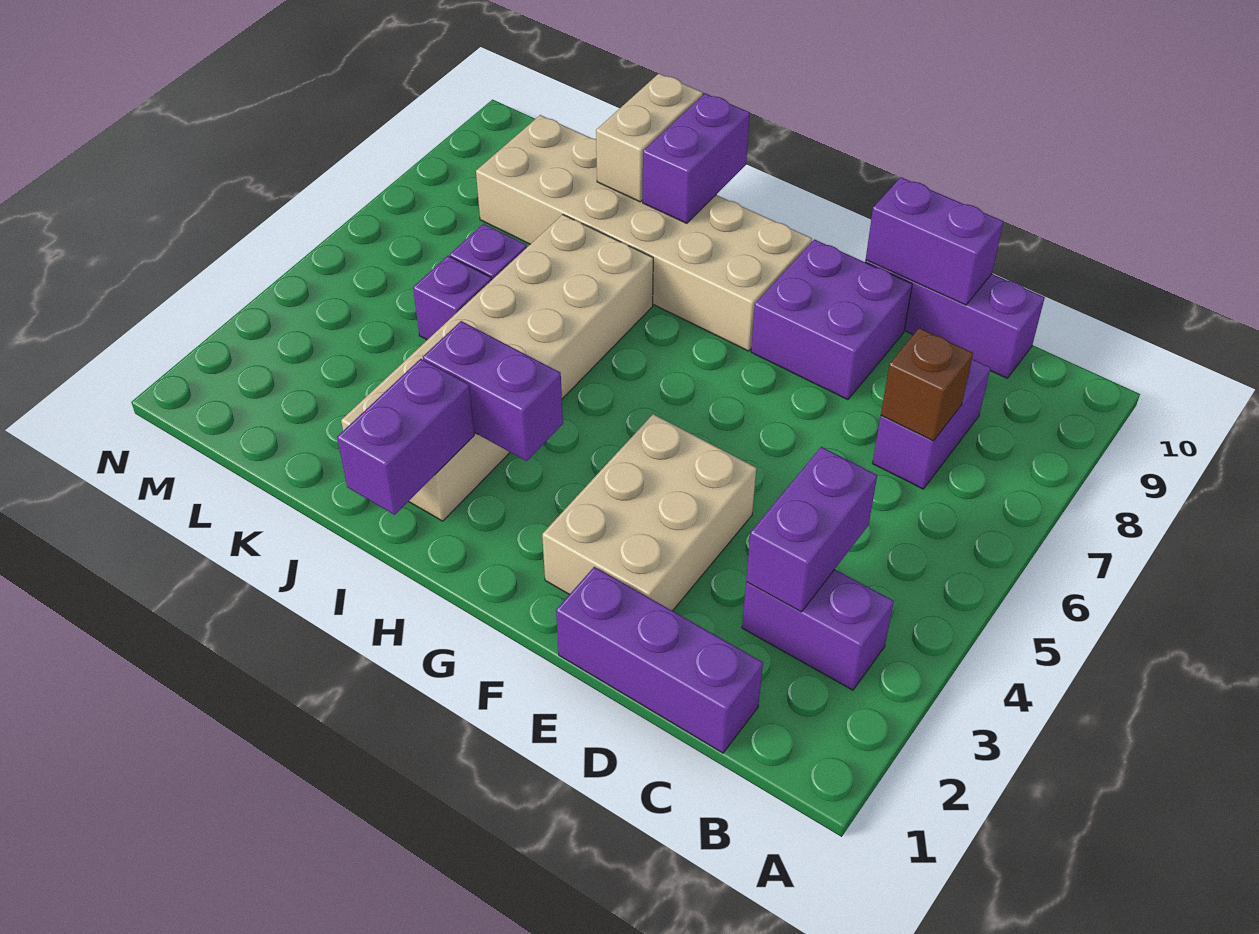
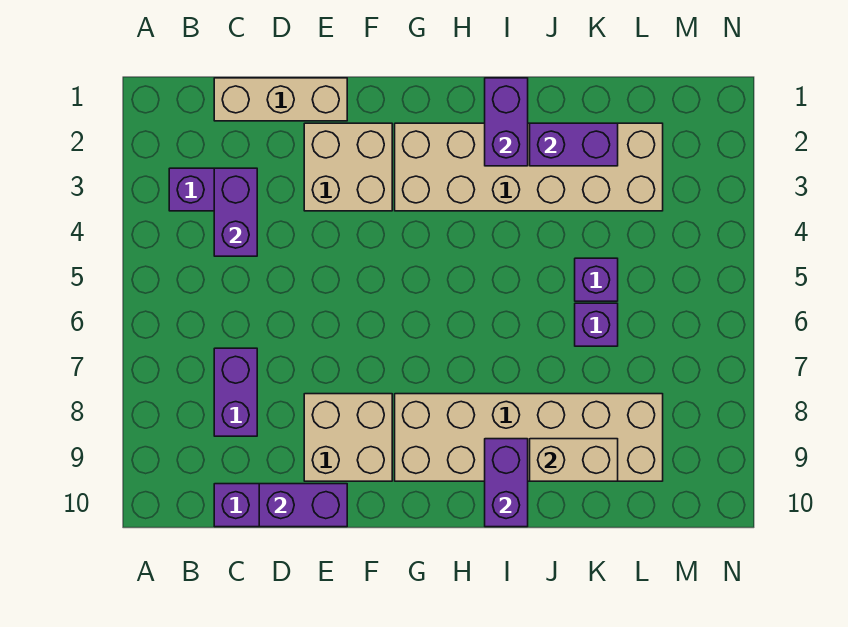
purple 1x3 brick [556,567,763,753] -> tan 1x3 brick [214,78,347,121]
brown 1x1 brick [881,328,973,441] -> none
tan 2x3 brick [542,414,756,611] -> tan 2x2 brick [304,123,392,211]
purple 2x2 brick [751,239,912,400] -> tan 2x2 brick [304,394,392,481]
purple 1x2 brick [423,321,563,461] -> purple 1x2 brick moved to [530,123,618,166]
tan 2x6 brick [341,215,653,521] -> tan 2x6 brick turned to [395,123,663,211]
tan 1x2 brick [596,74,703,202] -> tan 1x2 brick turned to [530,439,618,481]

